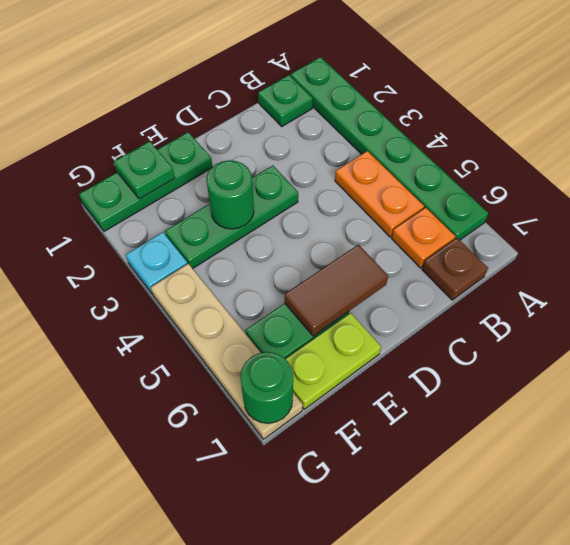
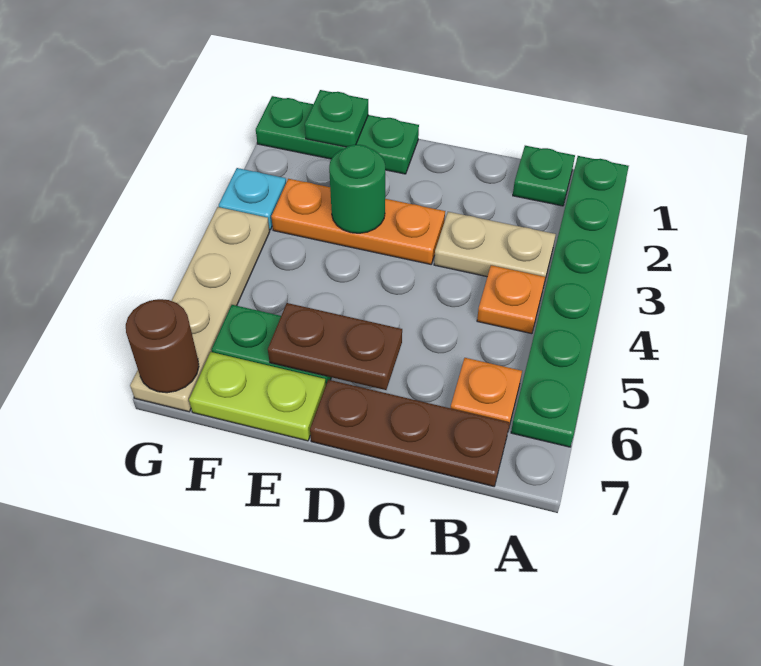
none -> tan 1x2 plate [434,212,556,283]
orange 1x2 plate [335,151,424,237] -> orange 1x1 plate [477,265,545,334]
brown 1x1 plate [422,238,488,300] -> brown 1x3 plate [310,380,510,486]
green 1x3 plate [165,165,298,268] -> orange 1x3 plate [271,179,445,264]
brown 1x2 tile [285,245,388,336] -> brown 1x2 plate [268,303,402,390]
green 1x1 round brick [240,352,293,423] -> brown 1x1 round brick [126,299,199,393]

